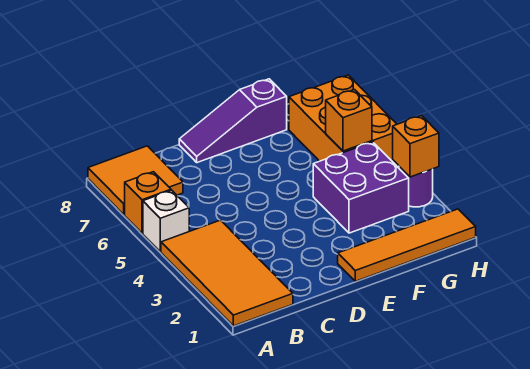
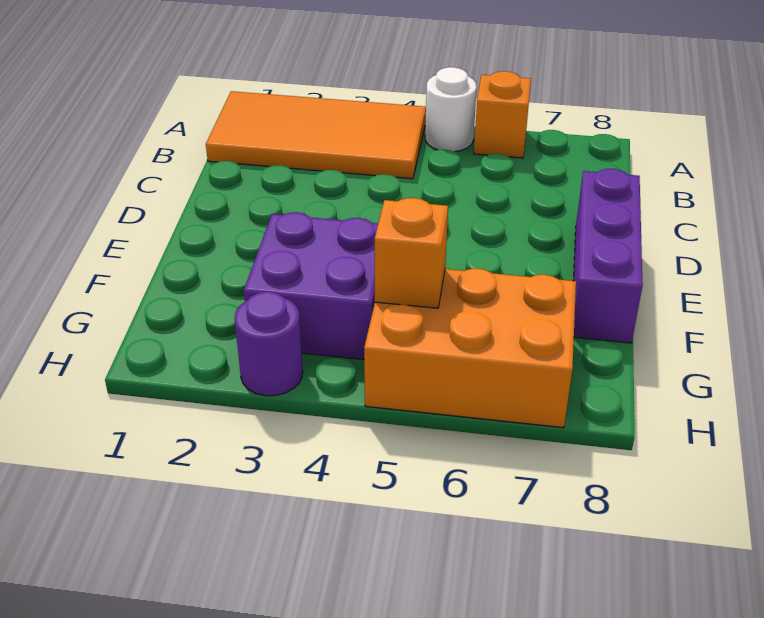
white 1x1 brick [143,190,189,252] -> white 1x1 round brick [425,67,477,152]
orange 2x2 tile [88,146,183,214] -> none
purple 1x3 slope [179,79,287,163] -> purple 1x3 brick [573,169,643,343]
orange 1x4 tile [338,209,476,281] -> none
orange 1x1 brick [393,116,439,177] -> none

